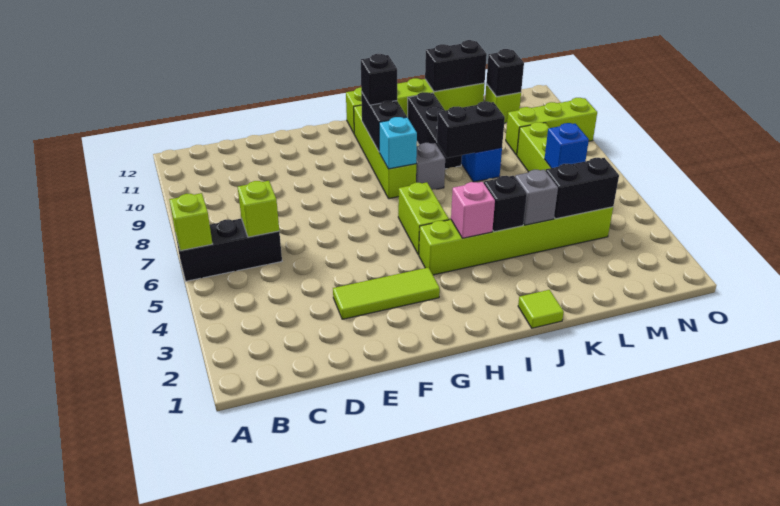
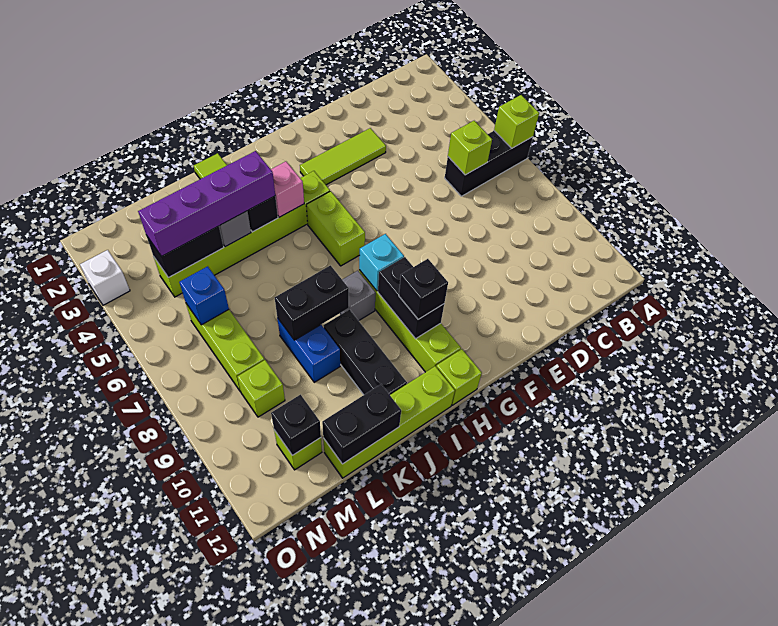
none -> purple 1x4 brick [138,151,275,257]
lime 1x3 brick [506,98,597,155] -> lime 1x1 brick [237,360,285,417]
none -> white 1x1 brick [80,250,130,305]

